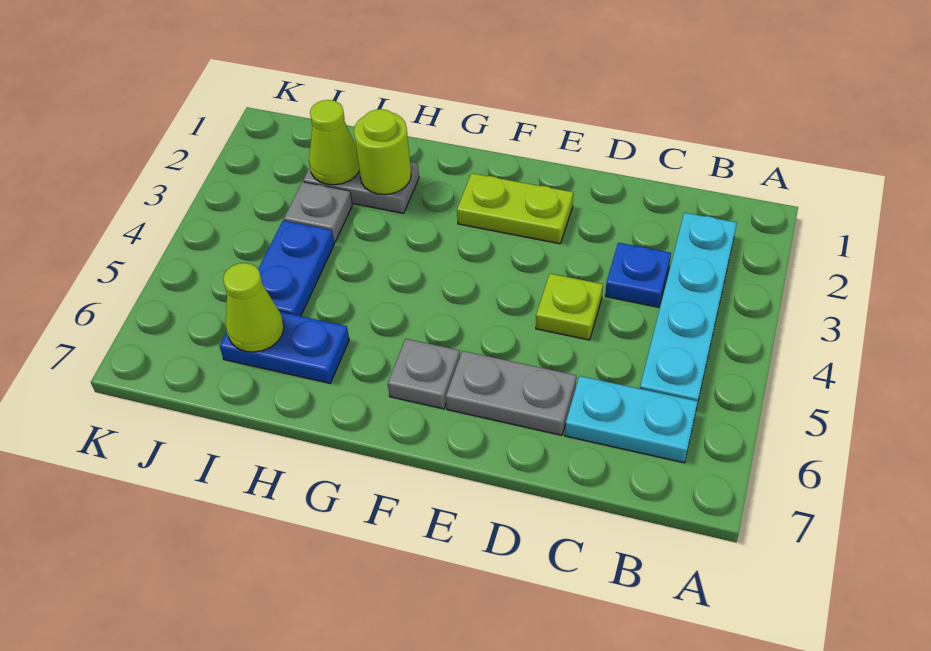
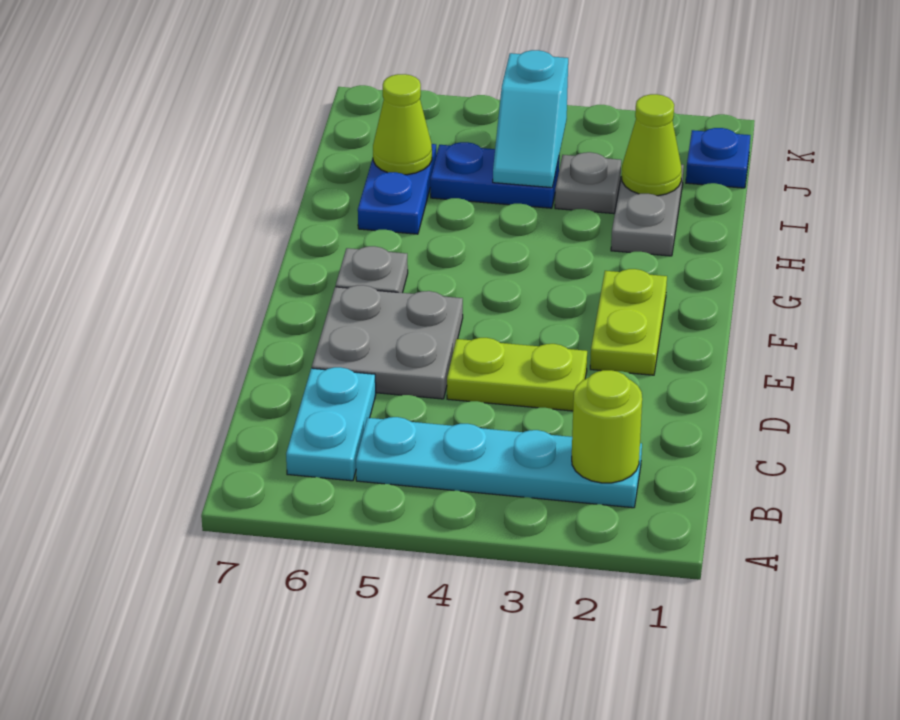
blue 1x1 plate [605,243,671,307] -> blue 1x1 plate moved to [686,128,750,188]
lime 1x1 plate [536,274,603,340] -> lime 1x2 plate [447,338,587,411]
grey 1x2 plate [446,351,576,435] -> grey 2x2 plate [312,285,463,399]
lime 1x1 round brick [354,109,411,195] -> lime 1x1 round brick moved to [572,370,642,483]
none -> cyan 1x2 slope [493,50,568,188]

